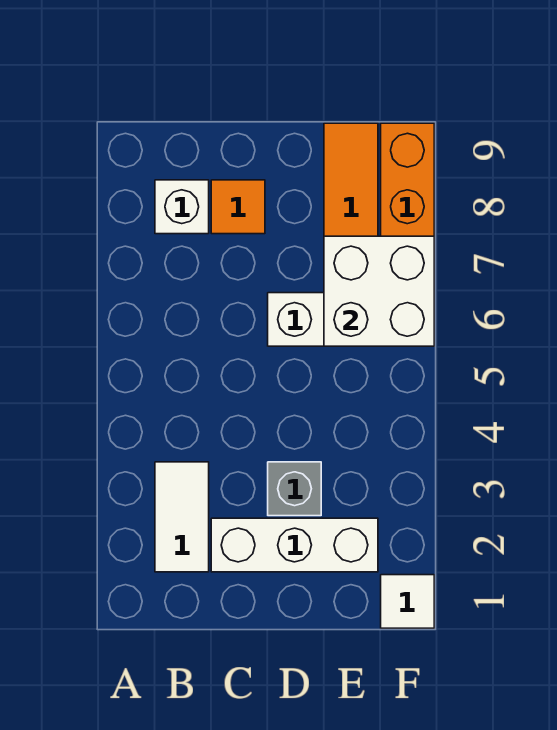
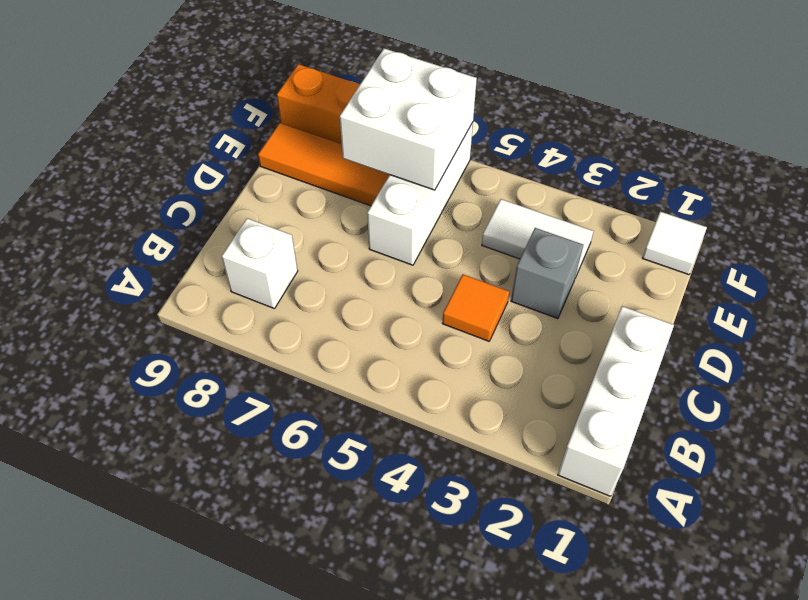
white 1x2 tile [155,462,209,572] -> white 1x2 tile moved to [482,199,594,278]
white 1x3 brick [211,518,378,572] -> white 1x3 brick moved to [558,306,674,496]
orange 1x1 tile [211,180,265,234] -> orange 1x1 tile moved to [442,275,509,341]

